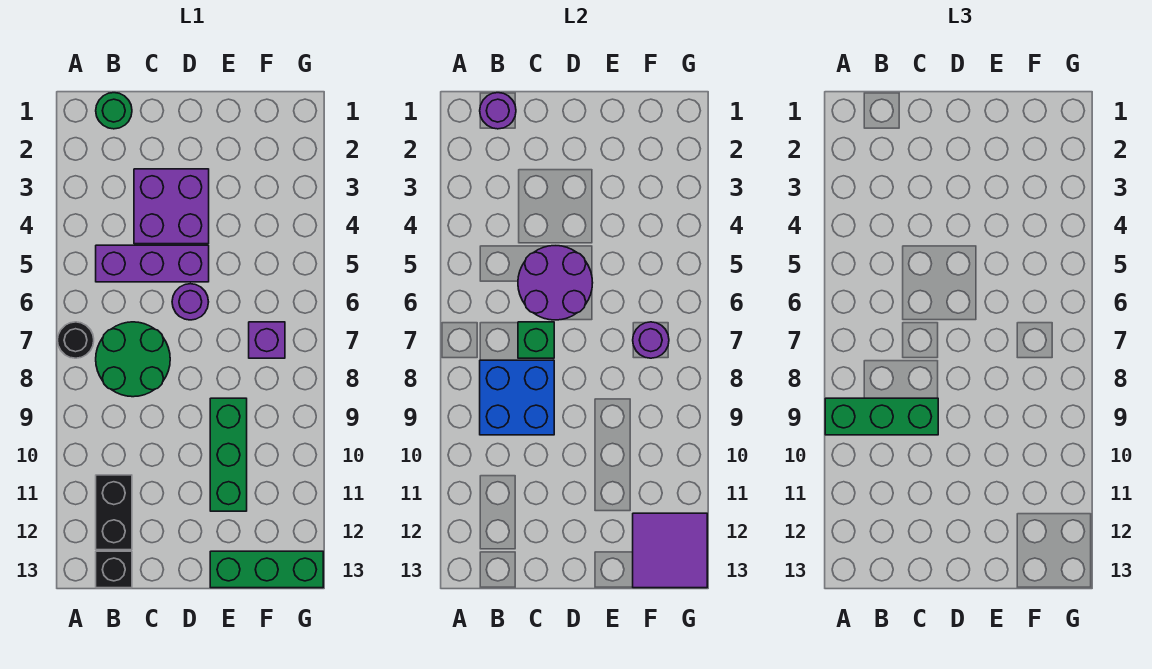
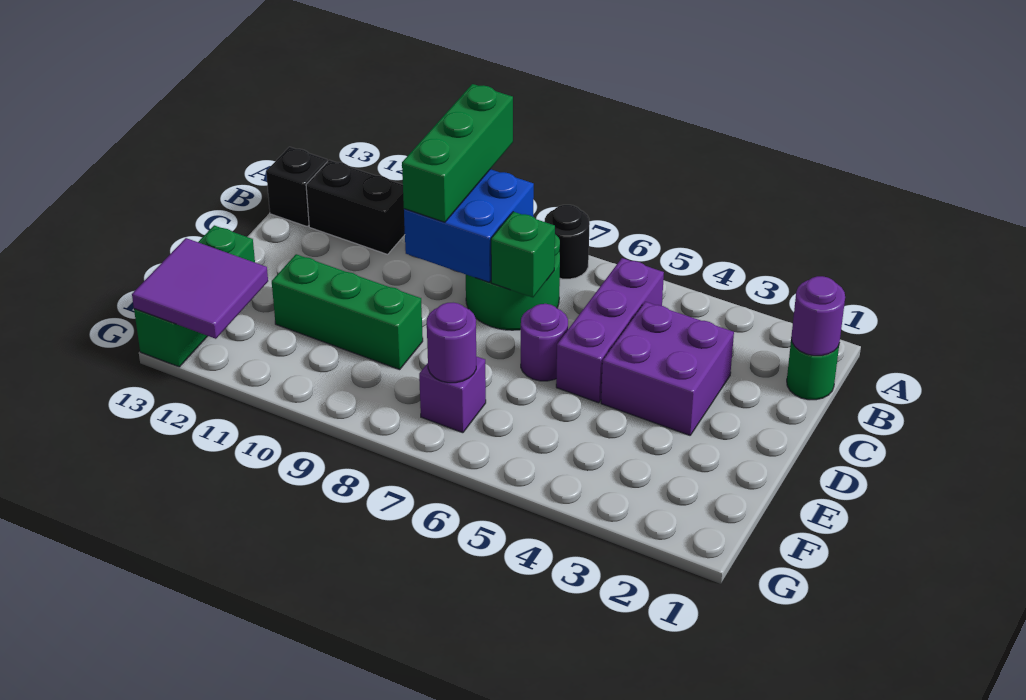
purple 2x2 round brick [518,246,593,320] -> none

